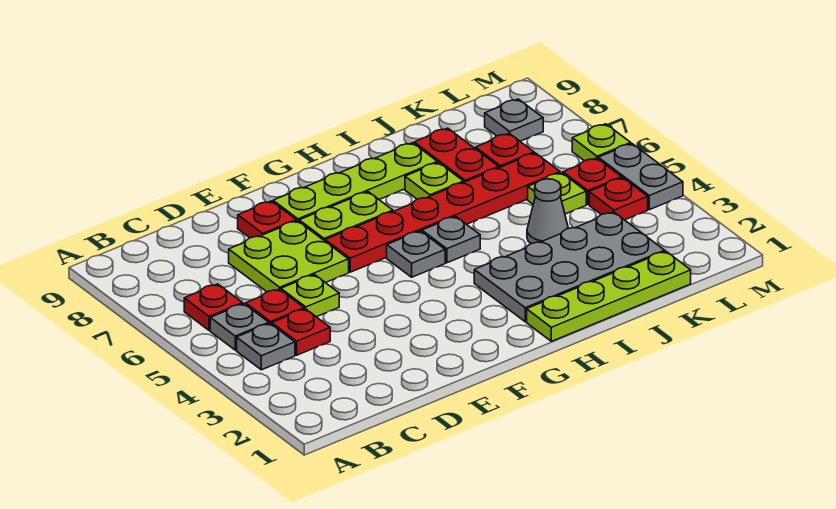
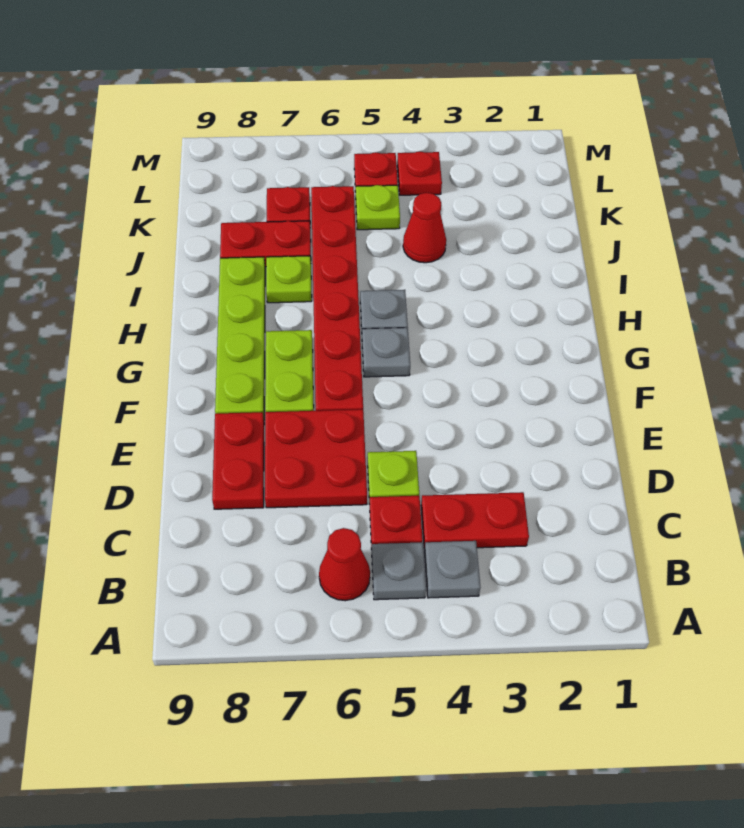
red 1x1 plate [184,284,243,331] -> red 1x1 cone [319,528,370,601]
red 1x1 plate [272,309,330,355] -> red 1x2 plate [421,492,529,549]
lime 2x2 plate [229,221,349,292] -> red 2x2 plate [265,409,367,508]
red 1x1 plate [238,201,296,238] -> red 1x2 plate [212,412,264,509]
lime 1x4 plate [527,251,691,341] -> none
grey 2x4 plate [474,212,665,322] -> none
grey 1x1 cone [527,179,568,244] -> red 1x1 cone [403,193,446,263]
grey 1x1 plate [485,99,543,141] -> none
grey 1x2 plate [598,144,683,210] -> none
lime 1x1 plate [572,124,631,161] -> none

